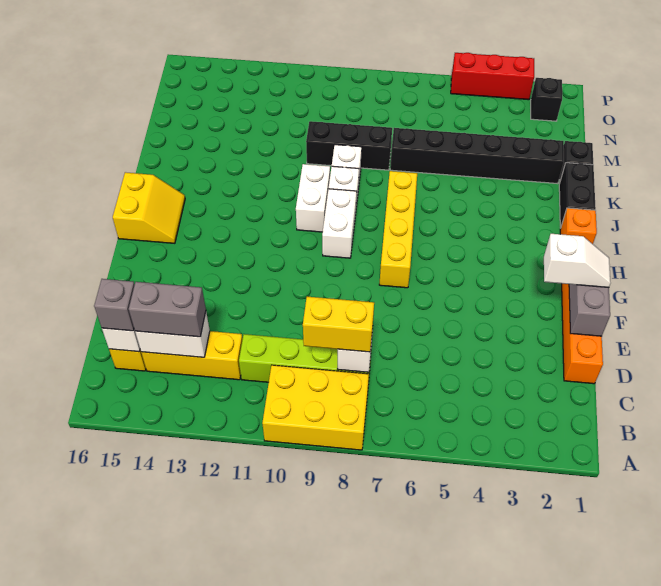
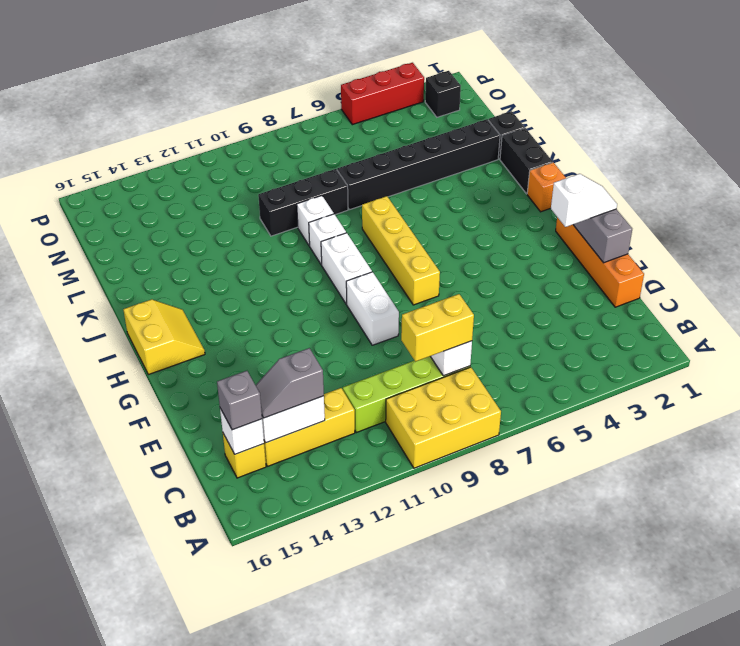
grey 1x2 brick [129,282,206,337] -> grey 1x2 slope [256,348,324,418]
white 1x2 brick [296,164,330,232] -> white 1x2 brick moved to [346,272,399,345]

